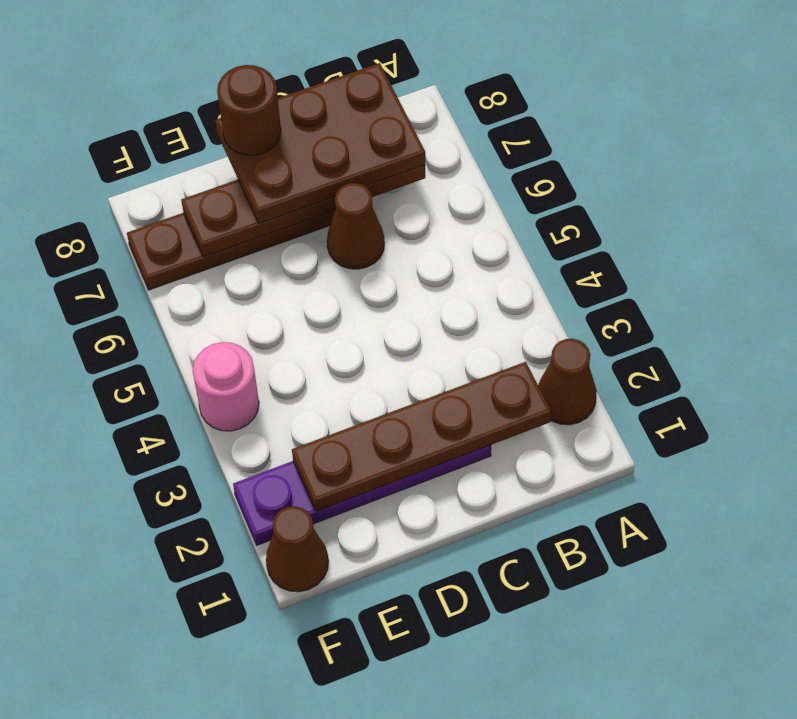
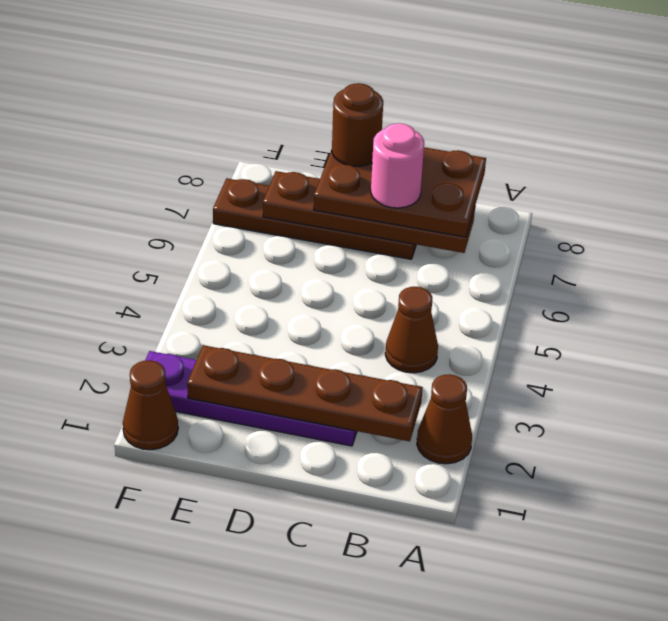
brown 1x1 cone [327,183,385,269] -> brown 1x1 cone moved to [385,287,438,373]
pink 1x1 round brick [193,342,259,431] -> pink 1x1 round brick moved to [371,123,424,208]

